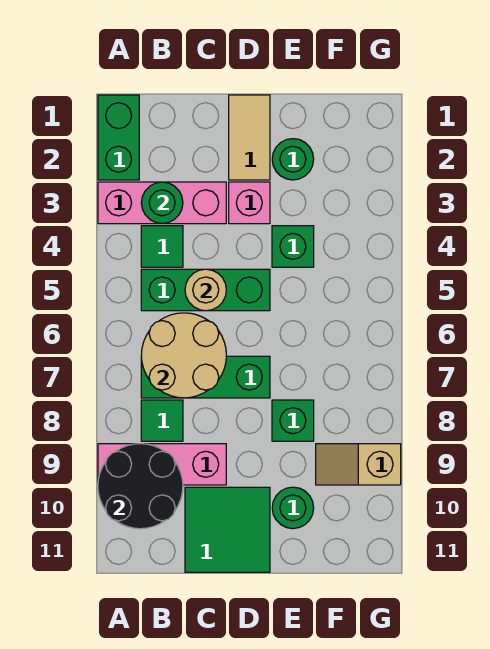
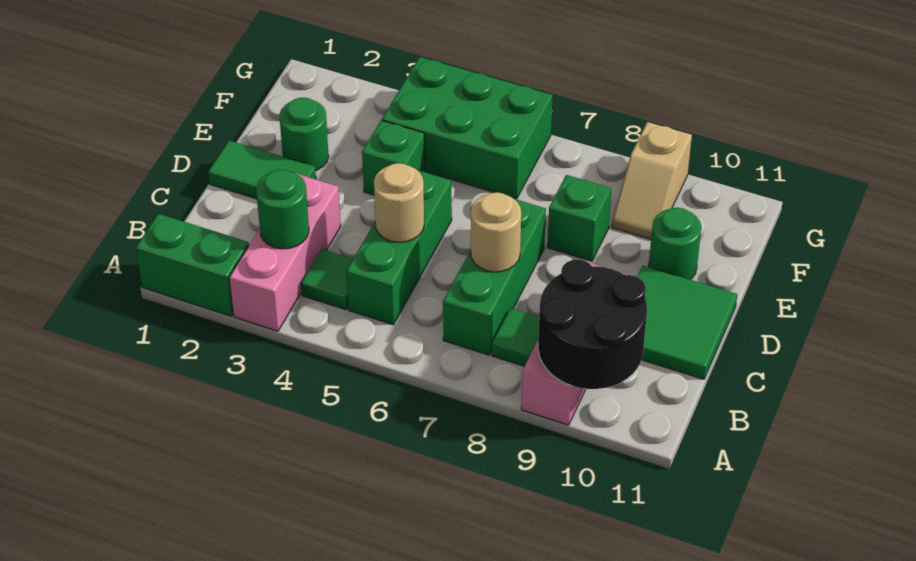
tan 2x2 round brick [141,313,226,398] -> tan 1x1 round brick [471,192,521,272]
tan 1x2 tile [229,95,270,180] -> green 1x2 tile [208,140,316,199]
pink 1x1 brick [229,182,270,224] -> none
none -> green 2x3 brick [382,57,553,199]

